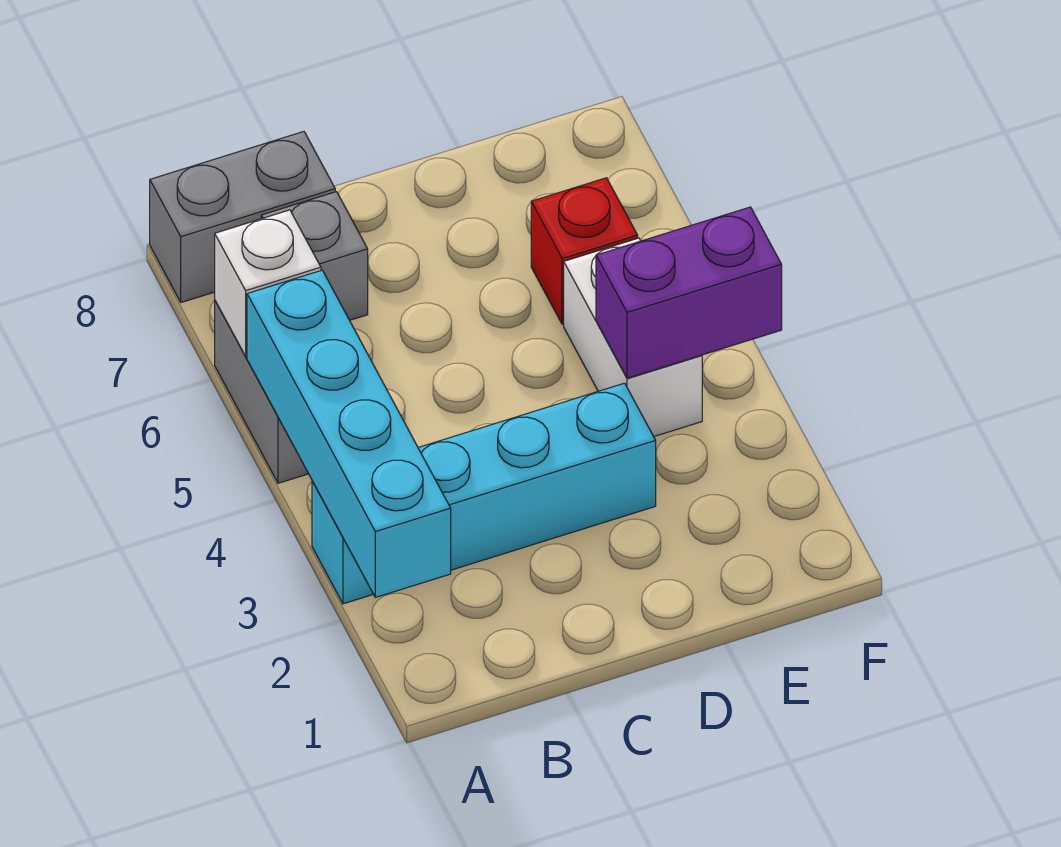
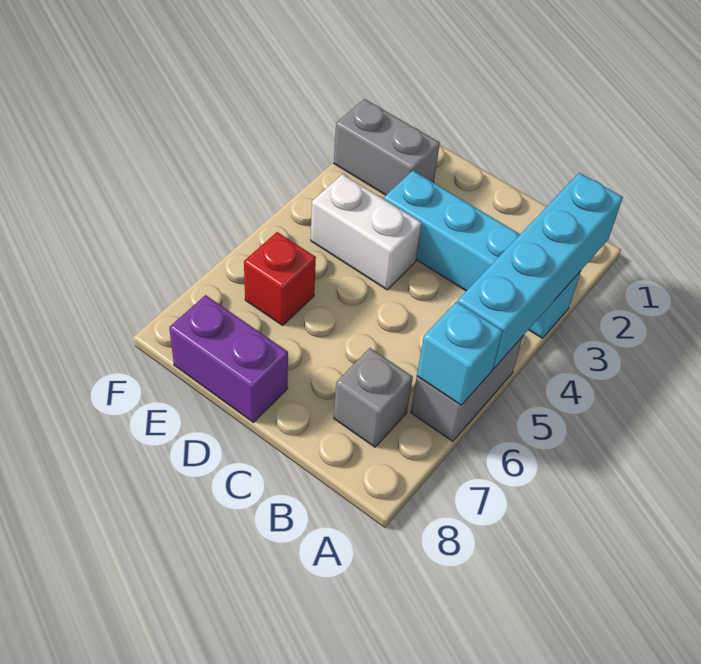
white 1x1 brick [215,210,321,356] -> cyan 1x1 brick [417,302,503,405]
grey 1x2 brick [150,132,335,302] -> grey 1x2 brick moved to [334,99,440,195]
white 1x2 brick [564,238,702,436] -> white 1x2 brick turned to [311,174,422,290]
purple 1x2 brick [596,207,782,378] -> purple 1x2 brick moved to [169,295,288,422]

